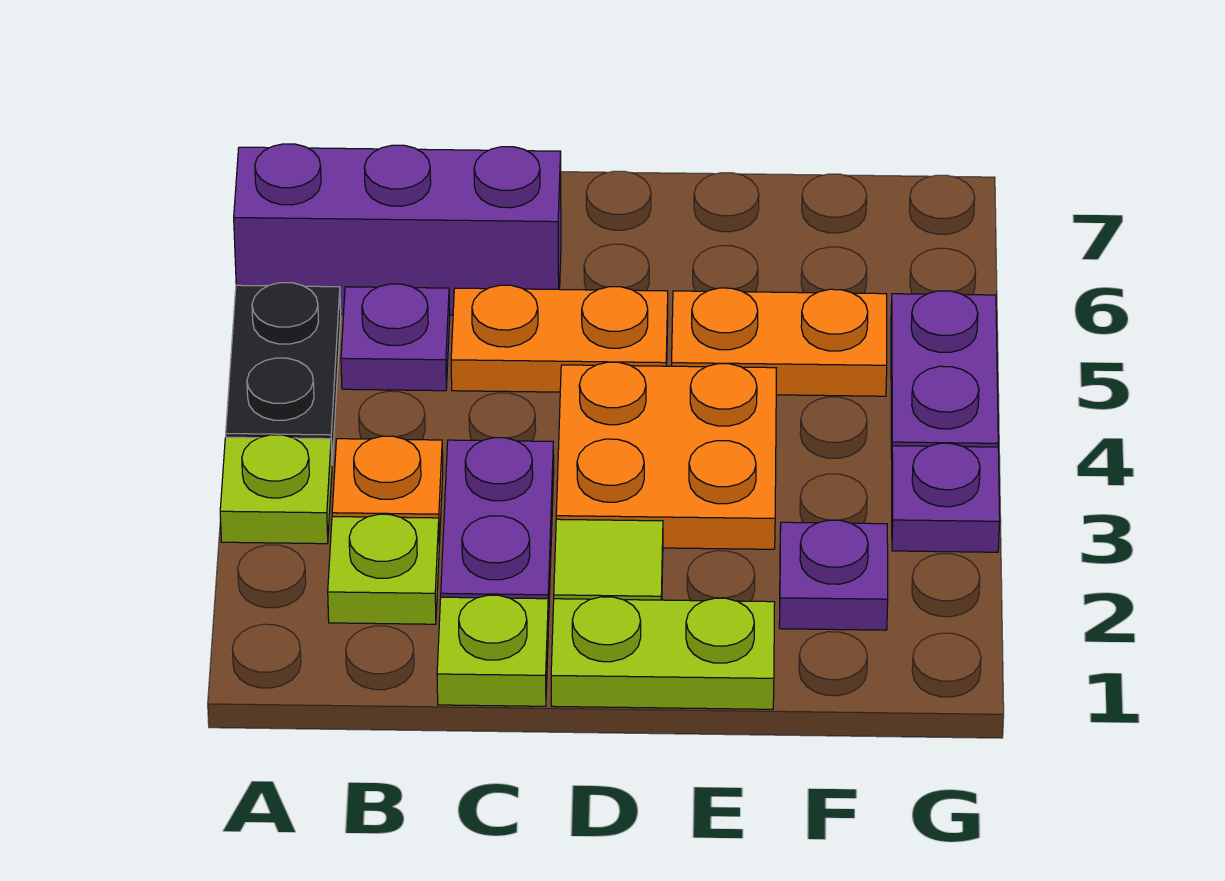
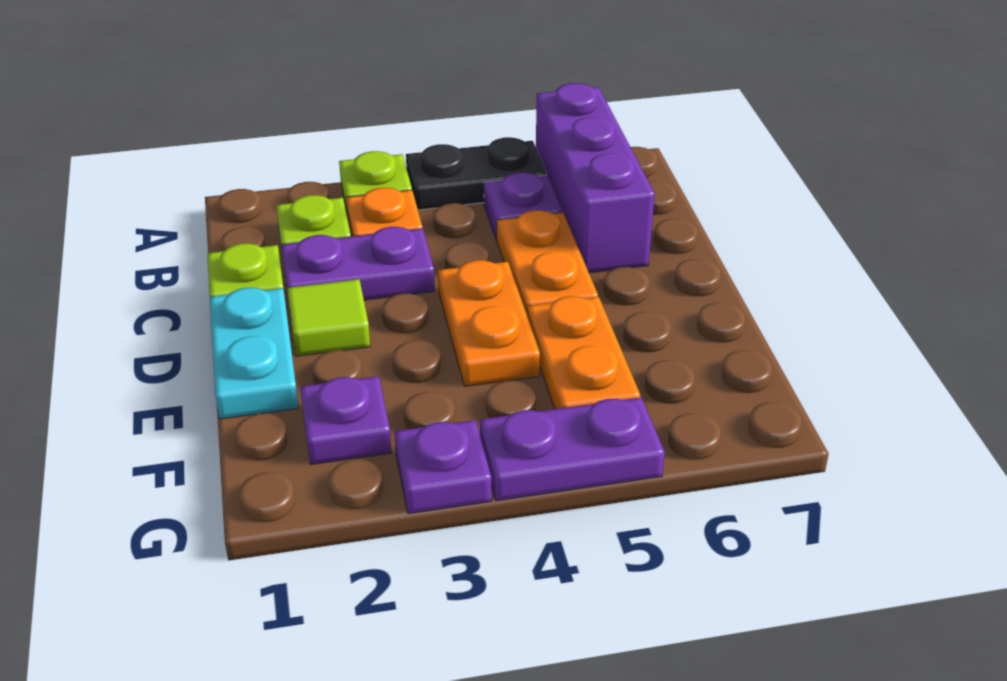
lime 1x2 plate [551,597,775,709] -> cyan 1x2 plate [210,288,299,419]
orange 2x2 plate [556,362,776,549] -> orange 1x2 plate [438,260,540,386]

